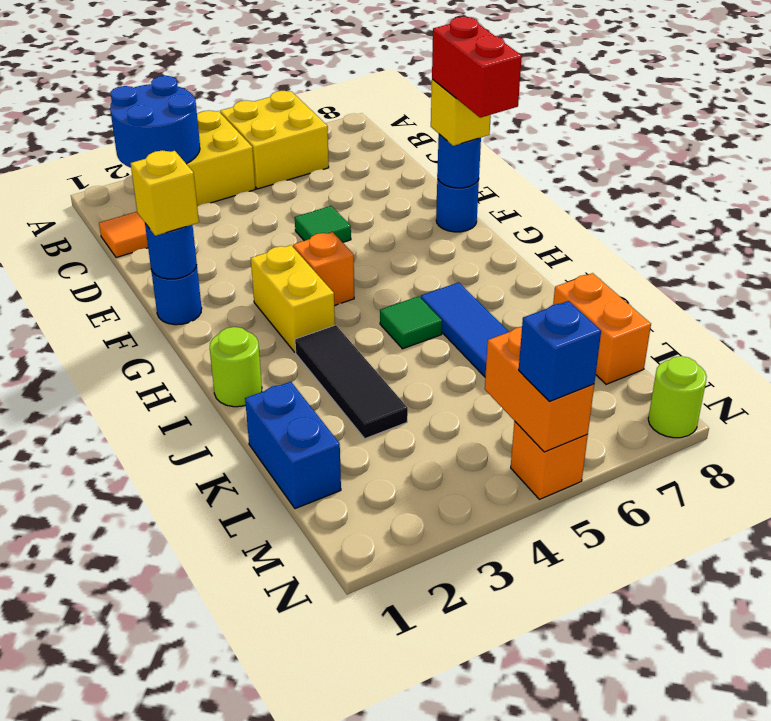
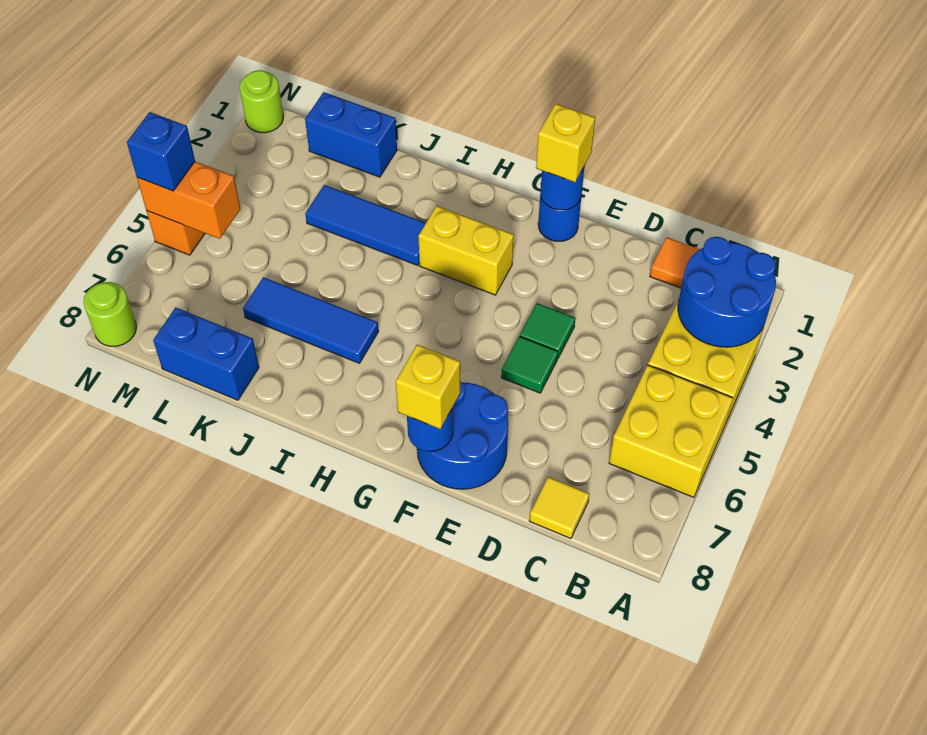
none -> yellow 1x1 tile [529,477,589,539]
blue 1x1 round brick [436,177,479,232] -> blue 2x2 round brick [417,381,508,489]
red 1x2 brick [432,17,522,118] -> none
orange 1x1 brick [293,232,354,306] -> none
lime 1x1 round brick [210,327,262,407] -> lime 1x1 round brick moved to [240,70,283,133]
black 1x3 tile [295,325,408,439] -> blue 1x3 tile [305,185,426,266]
green 1x1 tile [380,296,442,349] -> green 1x1 tile moved to [520,303,575,359]
orange 1x2 brick [553,273,651,384] -> blue 1x2 brick [153,308,259,400]

